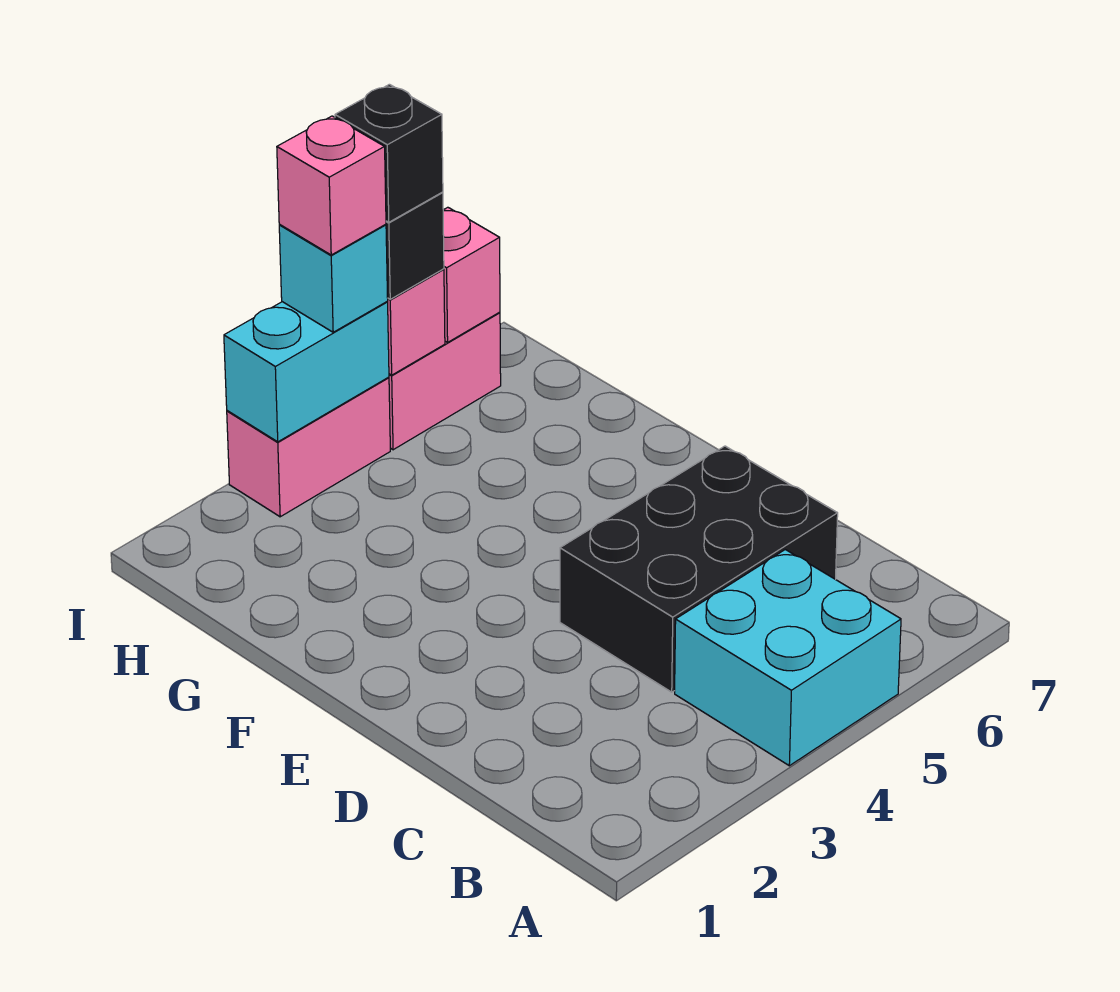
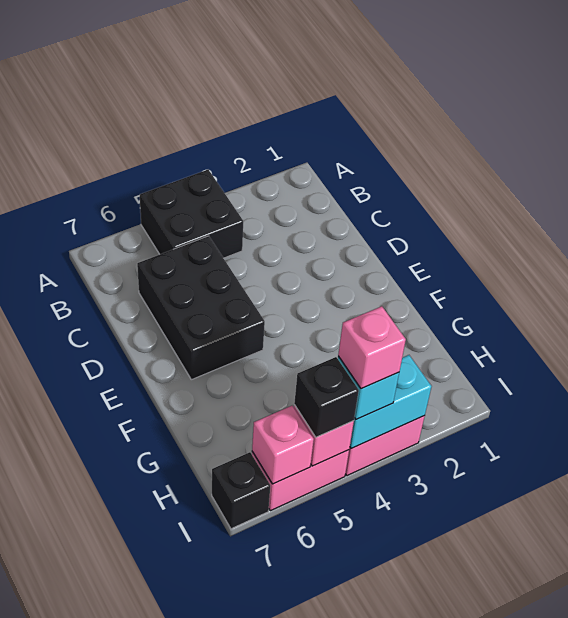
cyan 2x2 brick [675,550,901,766] -> black 2x2 brick [140,170,243,258]
black 2x3 brick [560,446,838,692] -> black 2x3 brick turned to [137,236,265,380]
black 1x1 brick [335,84,443,222] -> black 1x1 brick moved to [212,452,270,529]

